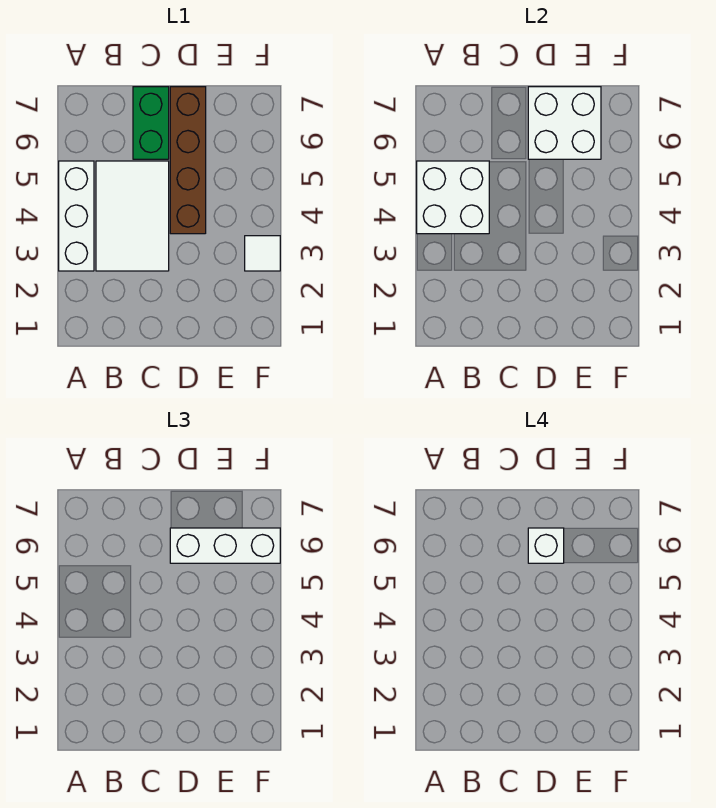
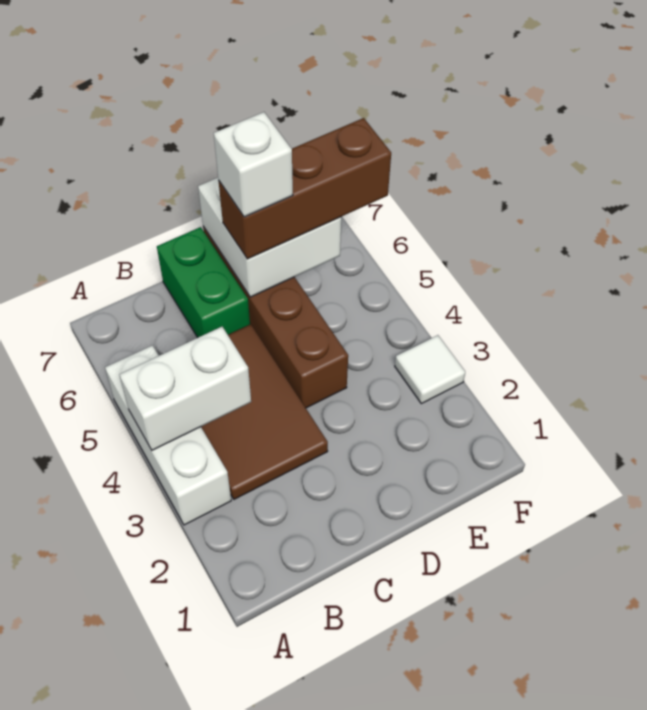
white 2x2 brick [417,161,489,234] -> white 1x2 brick [119,327,251,450]
white 2x3 tile [96,161,169,271] -> brown 2x3 tile [201,324,328,499]
white 1x3 brick [170,528,280,563] -> brown 1x3 brick [219,118,391,259]

